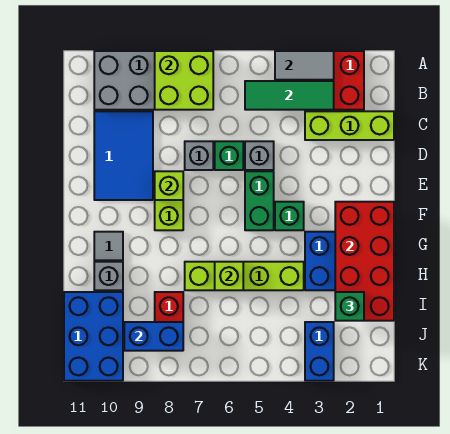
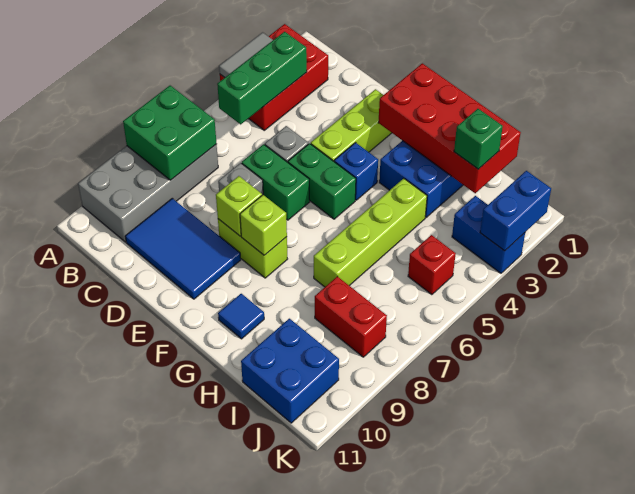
lime 2x2 brick [155,51,213,110] -> green 2x2 brick [123,86,216,180]
green 1x3 tile [245,81,334,110] -> green 1x3 brick [217,32,307,124]
lime 1x3 brick [305,111,394,140] -> lime 1x3 brick moved to [311,89,391,161]
green 1x1 brick [215,141,243,170] -> green 1x2 brick [242,144,310,220]
green 1x1 brick [275,202,304,230] -> blue 1x1 brick [334,143,378,200]
grey 1x1 tile [94,232,123,260] -> blue 1x1 tile [218,294,264,339]
lime 1x1 brick [215,262,243,290] -> lime 1x1 brick moved to [240,195,287,255]
grey 1x1 brick [94,262,123,290] -> none
blue 2x3 brick [64,292,123,381] -> blue 2x2 brick [241,319,339,423]
none -> red 1x1 brick [408,235,456,295]
blue 1x2 brick [124,322,183,351] -> blue 1x2 brick moved to [480,171,551,251]

